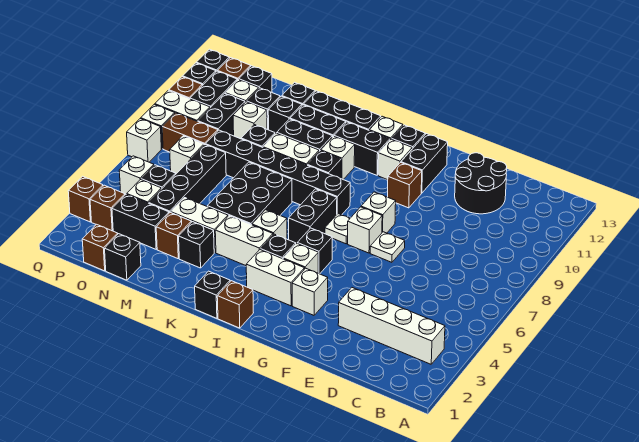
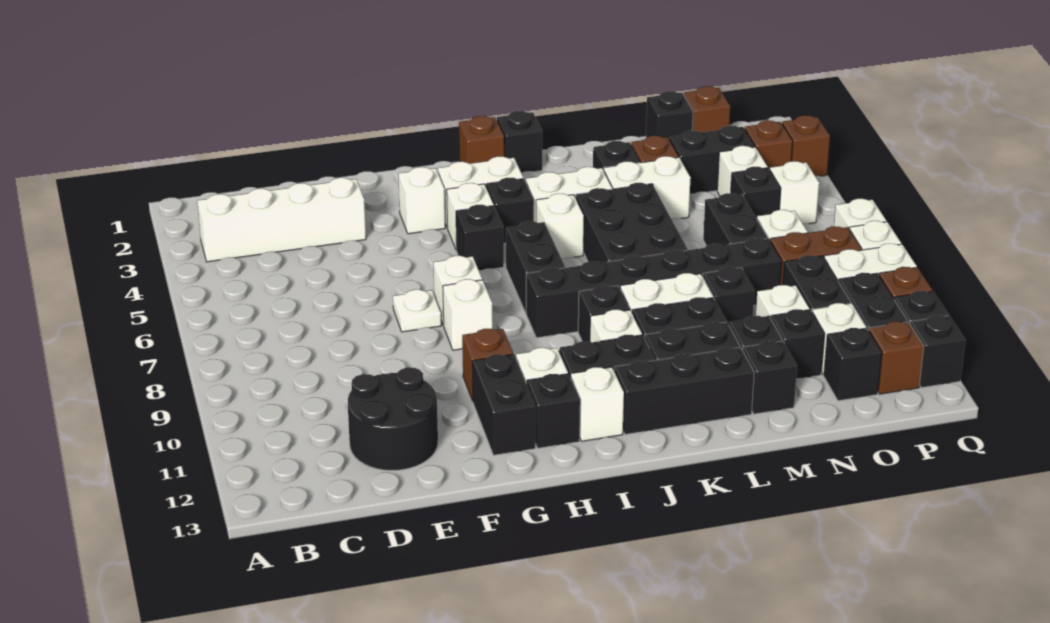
white 1x1 plate [325,214,350,244] -> none
black 1x4 brick [149,145,226,213] -> black 1x2 brick [703,193,768,246]

